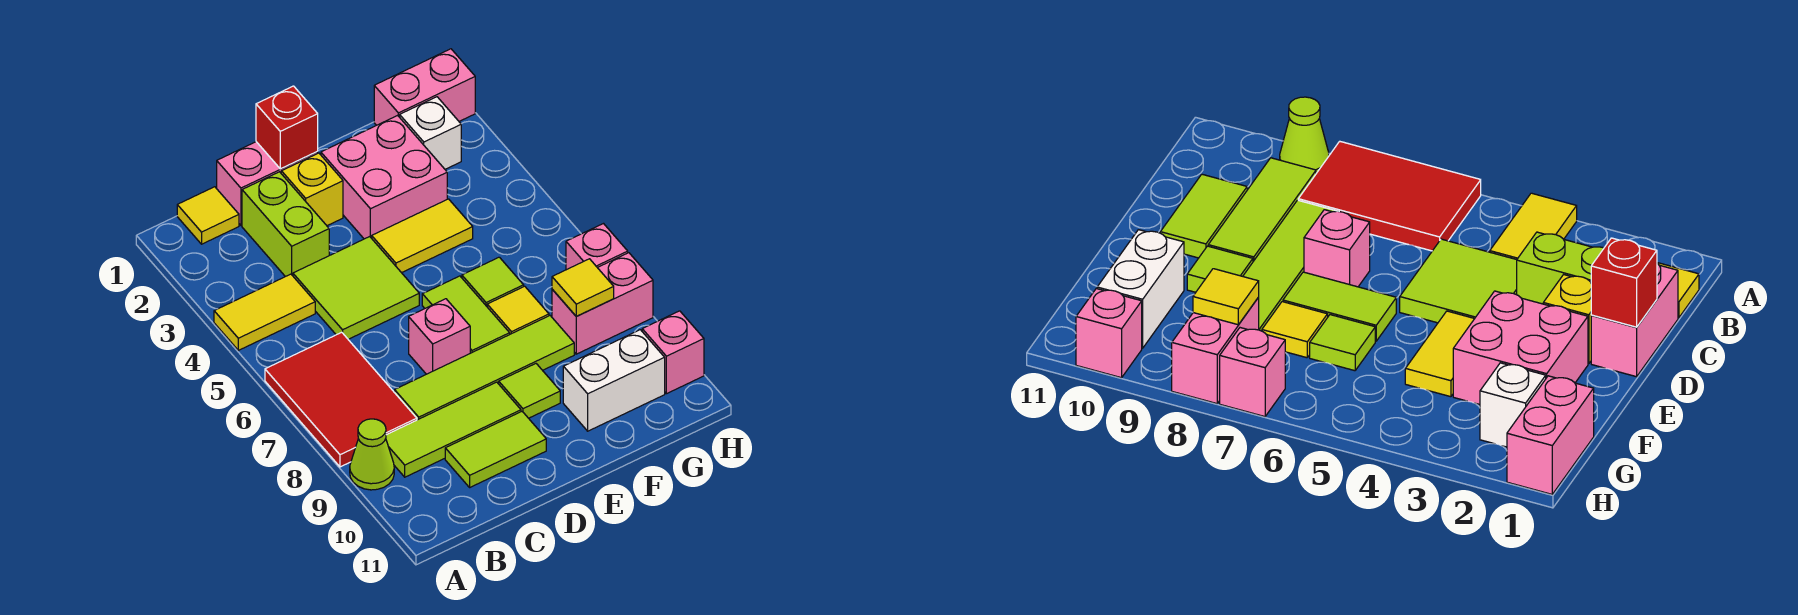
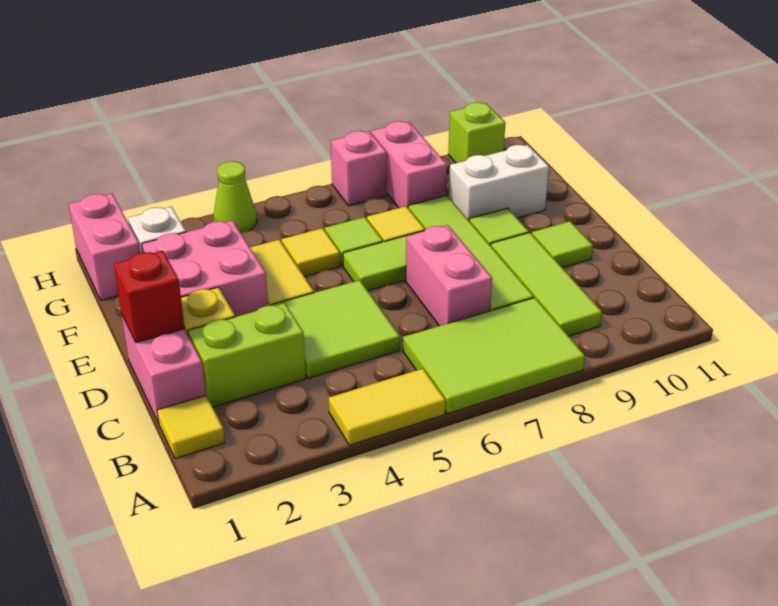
yellow 1x2 tile [214,274,315,350] -> yellow 1x2 tile turned to [329,369,445,445]
red 2x3 tile [265,332,417,467] -> lime 2x3 tile [403,298,585,414]
lime 1x1 cone [350,419,394,490] -> lime 1x1 cone moved to [213,161,257,233]
lime 1x2 tile [445,412,546,487] -> lime 1x1 tile [532,221,593,268]
pink 1x1 brick [409,299,470,374] -> pink 1x2 brick [406,225,492,326]
white 1x2 brick [563,330,665,431] -> white 1x2 brick turned to [449,145,549,220]
yellow 1x1 tile [552,259,614,316] -> yellow 1x1 tile moved to [282,228,340,277]
pink 1x1 brick [642,311,704,394] -> lime 1x1 brick [448,102,505,163]

